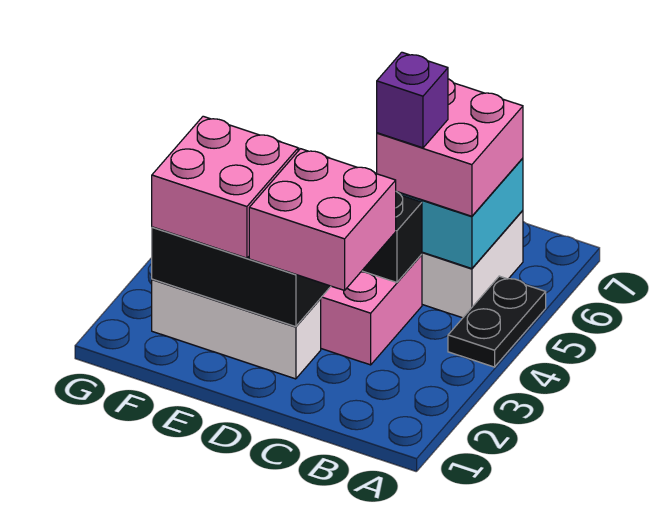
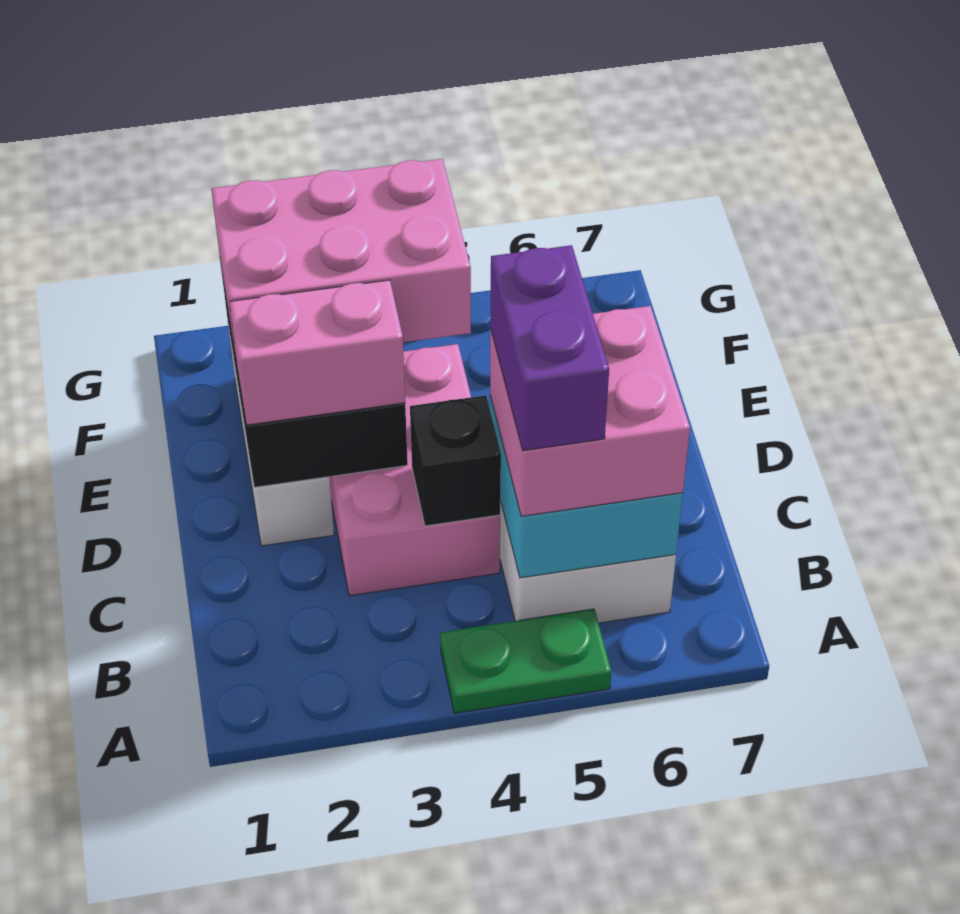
black 1x2 plate [448,276,546,367] -> green 1x2 plate [440,609,611,713]
pink 2x2 brick [249,149,396,290] -> pink 1x2 brick [229,280,405,425]
purple 1x1 brick [377,52,448,148] -> purple 1x2 brick [491,245,609,451]
pink 2x2 brick [152,116,298,258] -> pink 2x3 brick [211,159,471,355]

